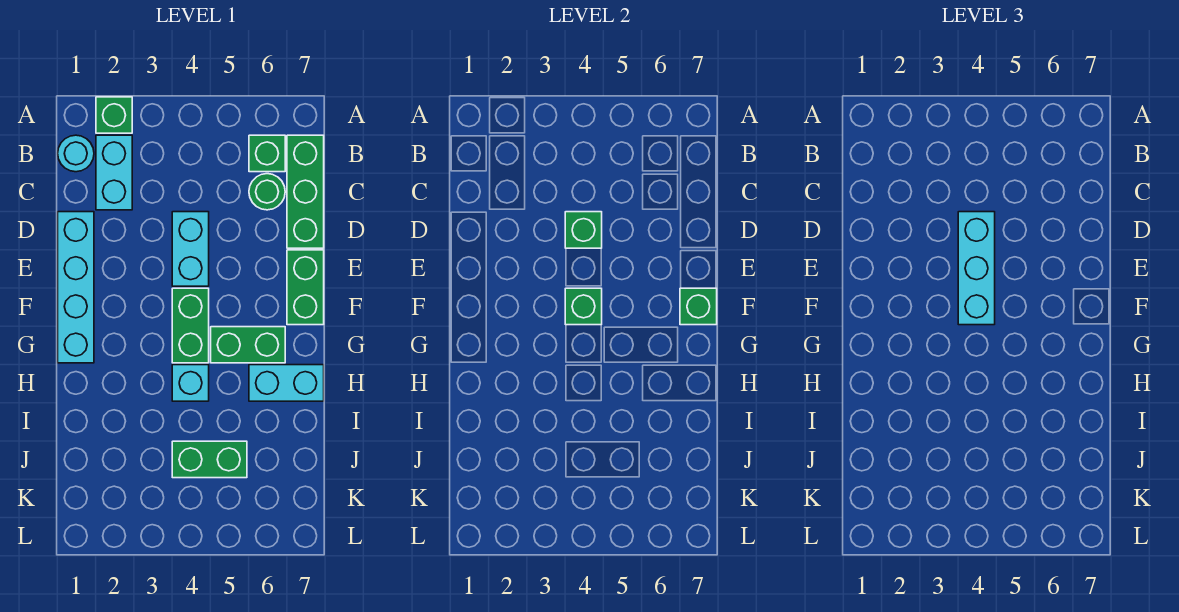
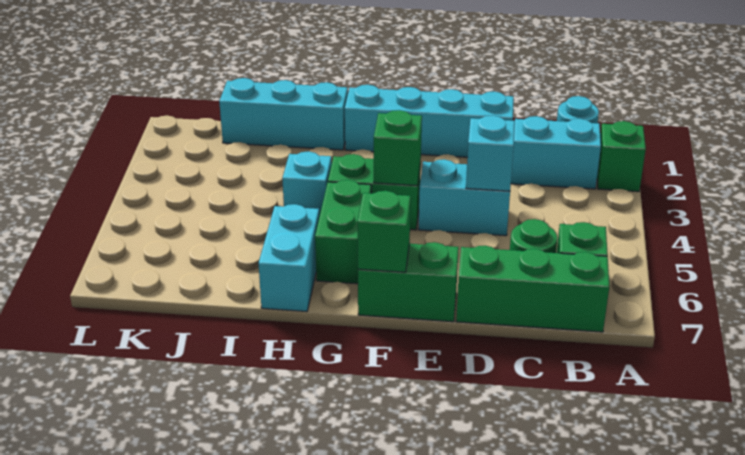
green 1x1 brick [565,212,602,248] -> cyan 1x1 brick [466,115,515,191]
cyan 1x3 brick [958,212,995,325] -> cyan 1x3 brick moved to [219,78,348,150]
green 1x2 brick [172,441,247,478] -> none

